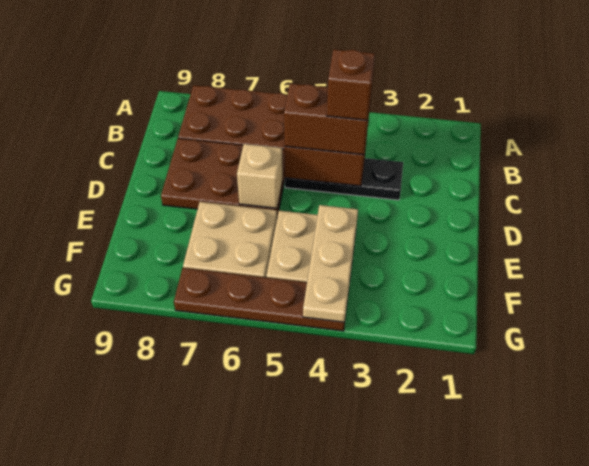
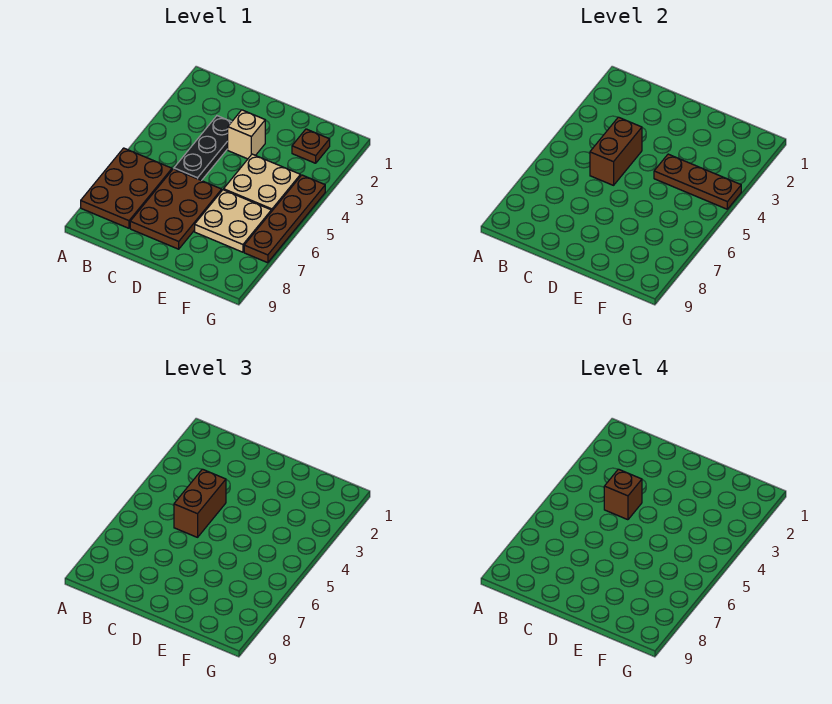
tan 1x1 brick [237,144,283,208] -> tan 1x1 brick moved to [228,110,265,159]
tan 1x3 plate [303,205,358,322] -> brown 1x3 plate [654,154,741,209]
none -> brown 1x1 plate [292,129,330,163]

